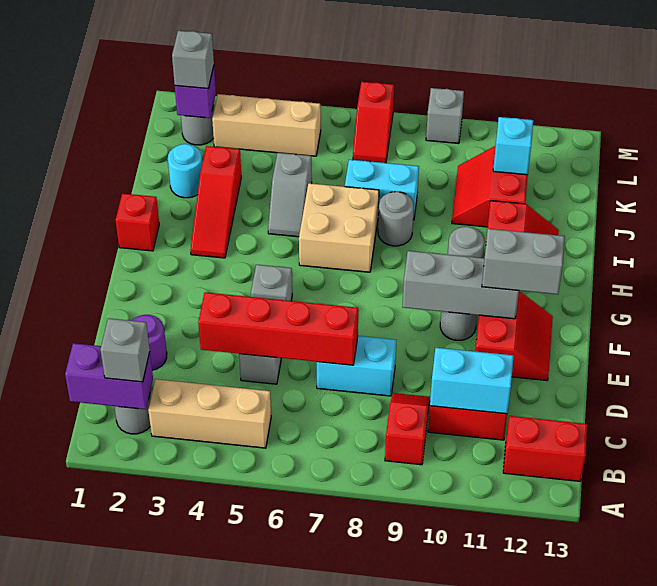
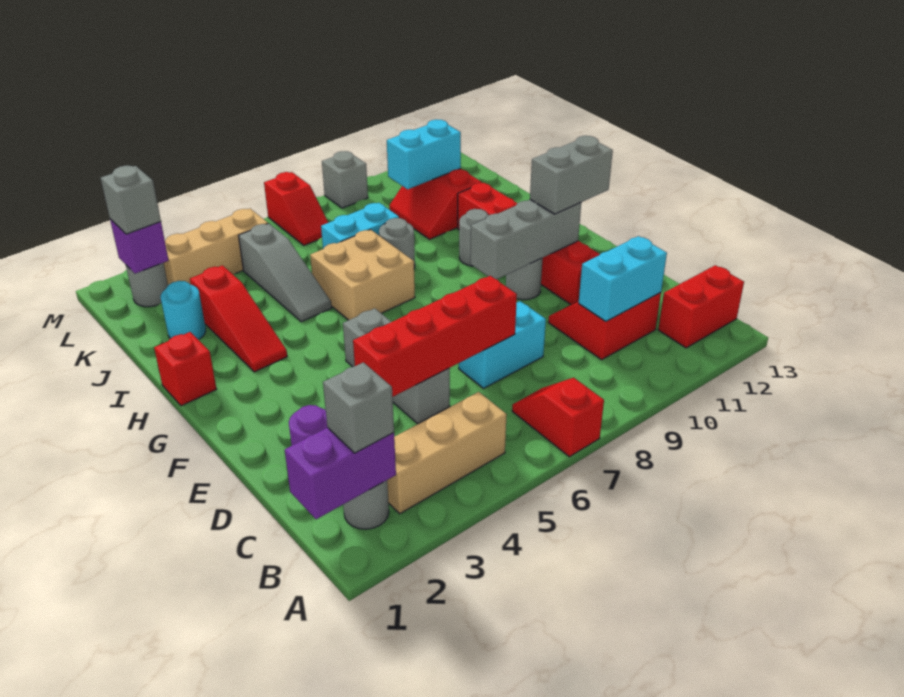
red 1x2 slope [385,393,430,465] -> red 1x2 slope moved to [512,378,604,457]
grey 1x2 slope [268,153,312,237] -> grey 1x3 slope [238,223,332,322]
cyan 1x1 brick [493,117,533,175] -> cyan 1x2 brick [387,119,461,189]

